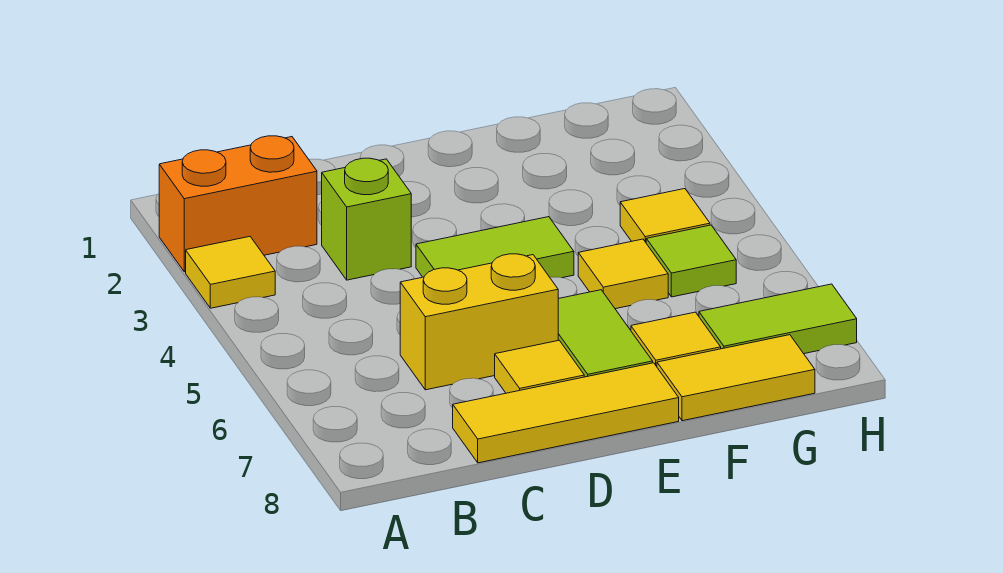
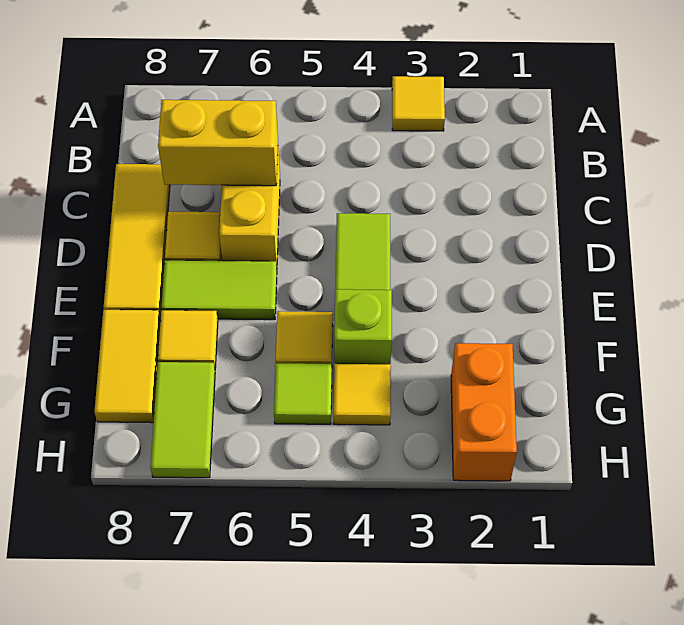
orange 1x2 brick [159,136,317,272] -> orange 1x2 brick moved to [451,343,517,481]
lime 1x1 brick [322,158,411,280] -> lime 1x1 brick moved to [334,289,392,364]
none -> yellow 1x2 brick [158,100,278,186]

